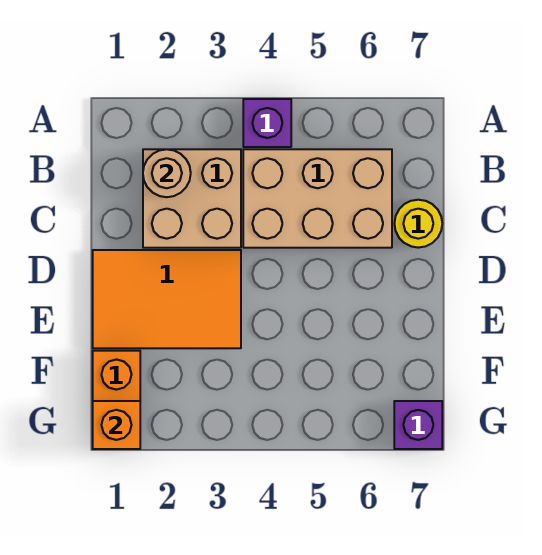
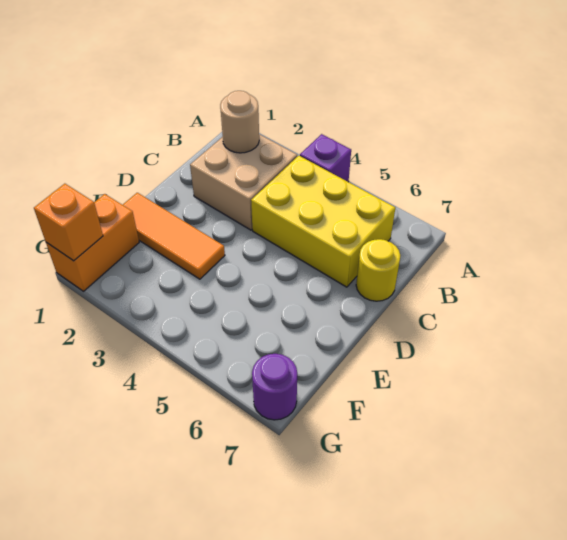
tan 2x3 brick [243,149,392,248] -> yellow 2x3 brick [251,156,395,287]
orange 2x3 tile [93,250,241,348] -> orange 1x3 tile [123,193,225,279]
purple 1x1 brick [394,401,442,449] -> purple 1x1 round brick [252,354,297,420]

